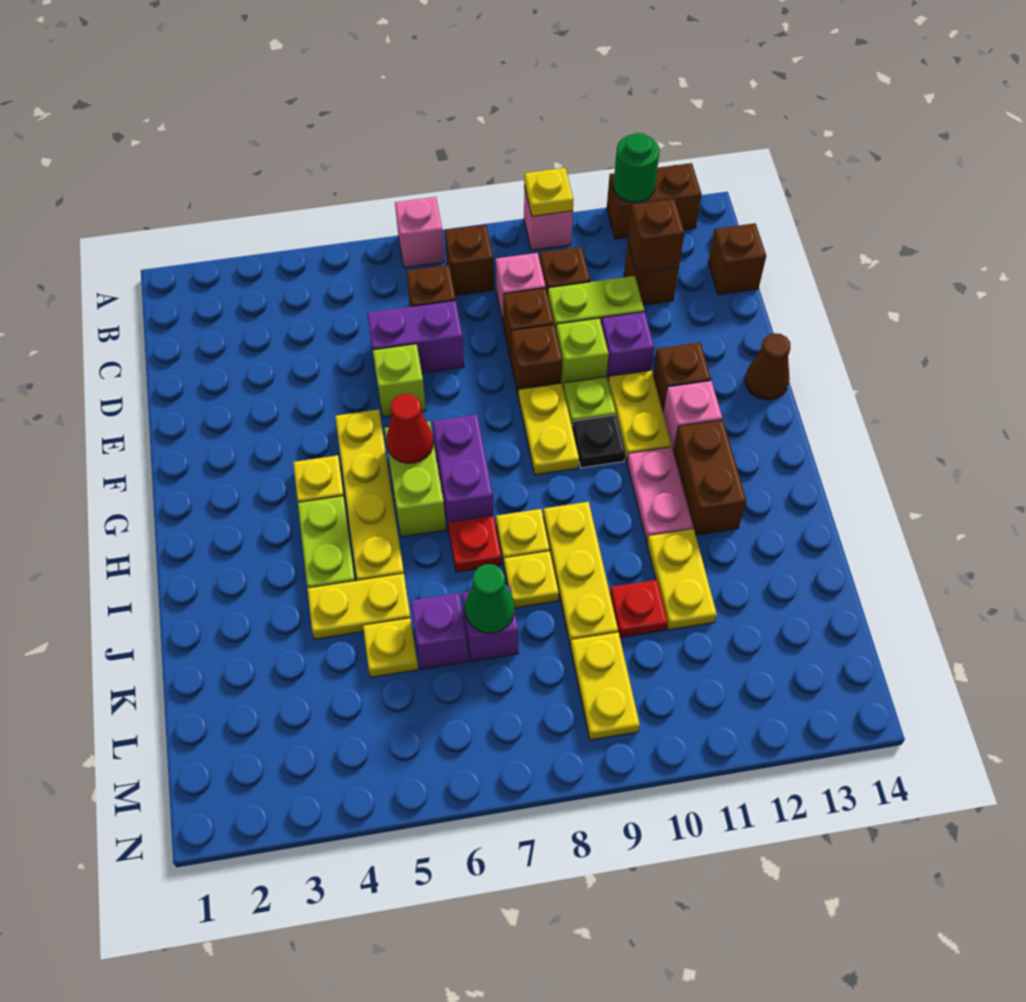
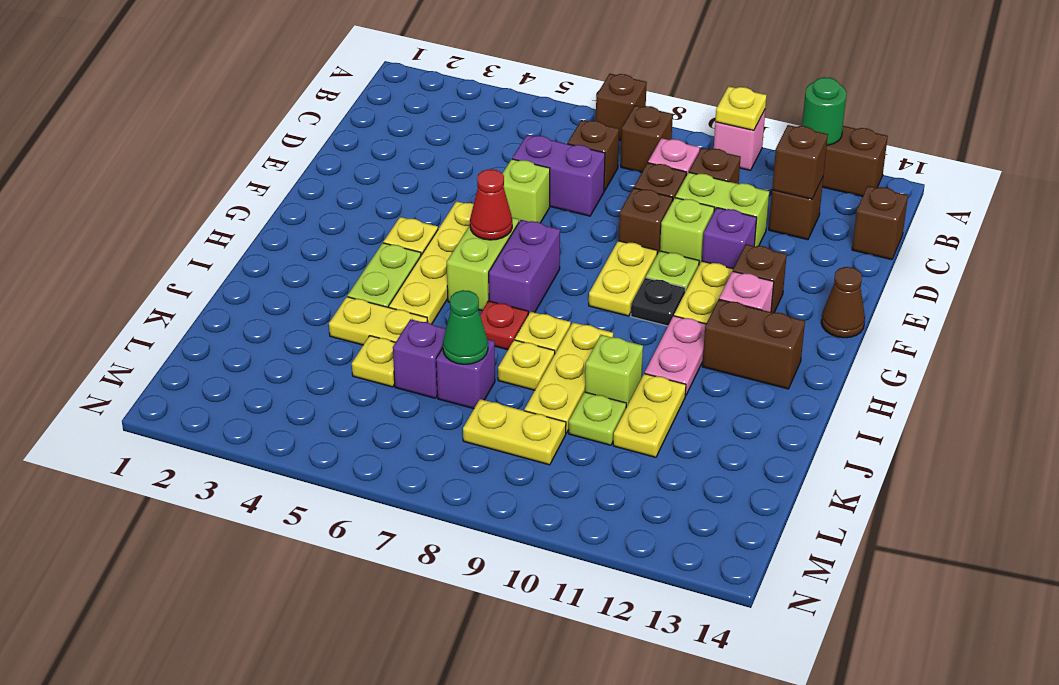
pink 1x1 brick [395,197,444,268] -> brown 1x1 brick [596,74,647,140]
brown 1x2 brick [673,420,746,535] -> brown 1x2 brick turned to [702,299,805,389]
none -> lime 1x1 brick [585,335,643,407]
red 1x1 plate [610,580,668,638] -> lime 1x1 plate [569,392,626,445]
yellow 1x2 plate [571,633,640,740] -> yellow 1x2 plate turned to [463,399,566,465]

